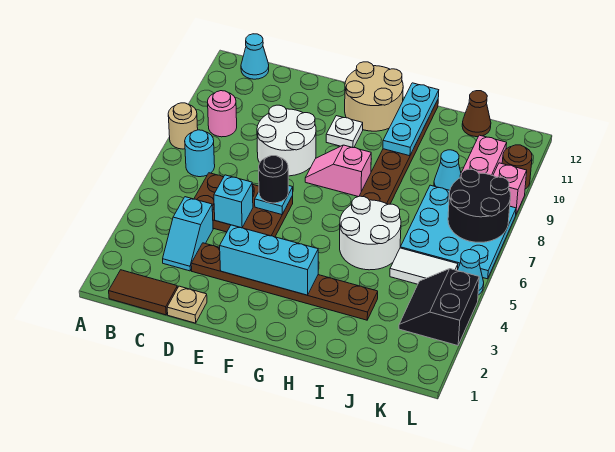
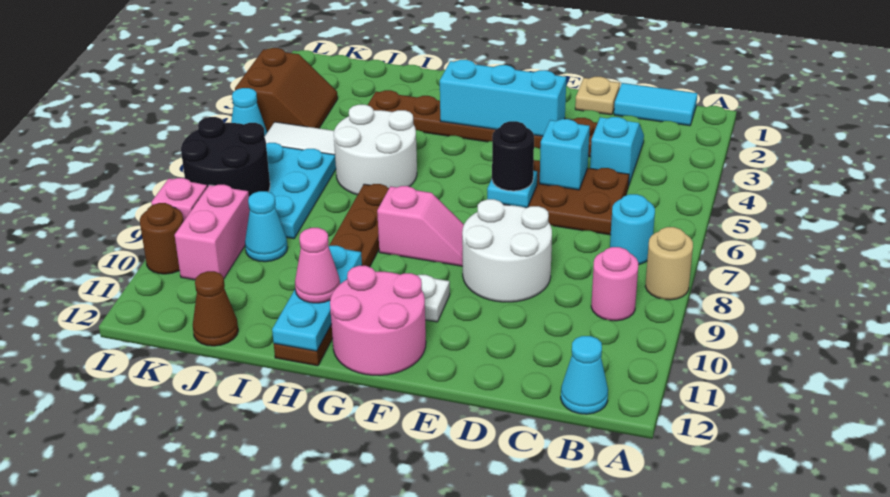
brown 1x2 tile [109,270,177,315] -> cyan 1x2 tile [614,83,697,126]
tan 2x2 round brick [345,62,403,131] -> pink 2x2 round brick [330,266,426,375]
none -> pink 1x1 cone [295,228,340,303]
black 2x2 slope [399,269,479,346] -> brown 2x2 slope [235,48,338,132]

